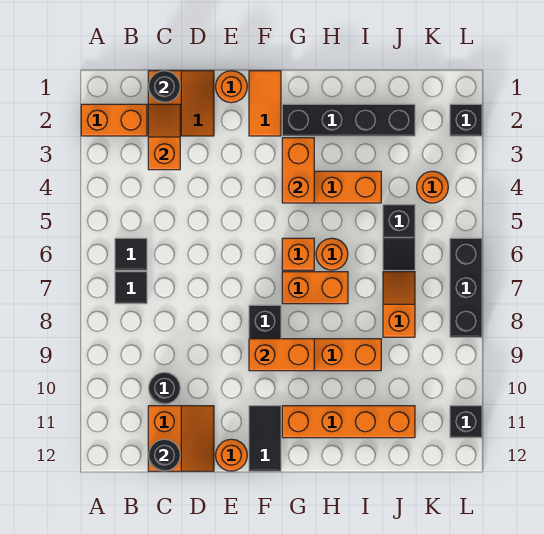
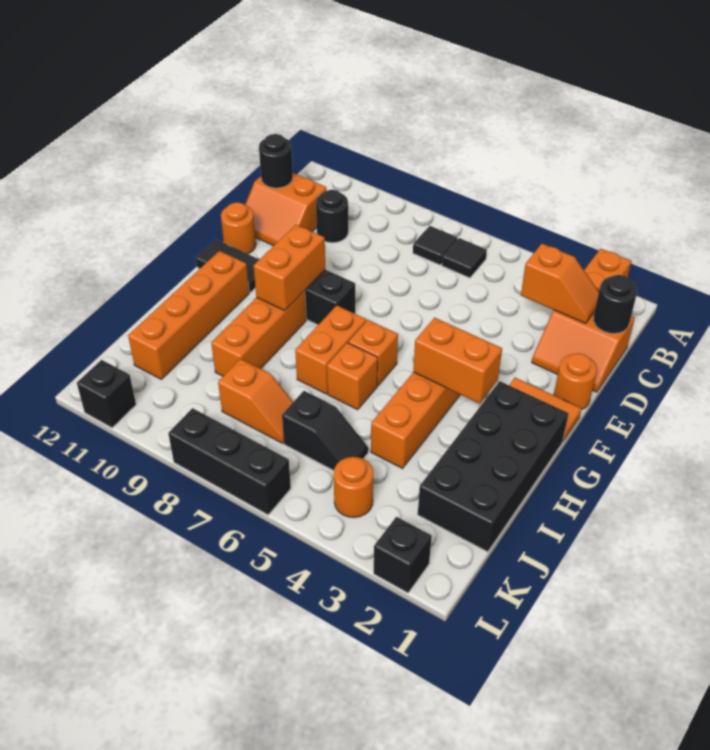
black 1x4 brick [282,104,415,136] -> black 2x4 brick [418,381,569,552]
orange 1x1 round brick [316,238,348,270] -> orange 1x1 brick [327,343,378,410]
black 1x2 slope [383,205,415,270] -> black 1x2 slope turned to [282,391,368,470]

